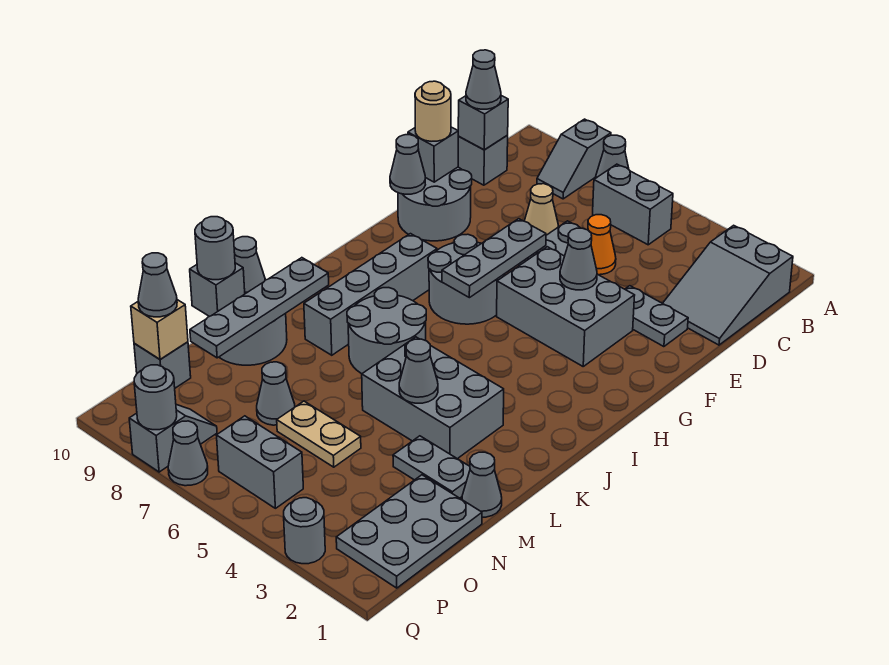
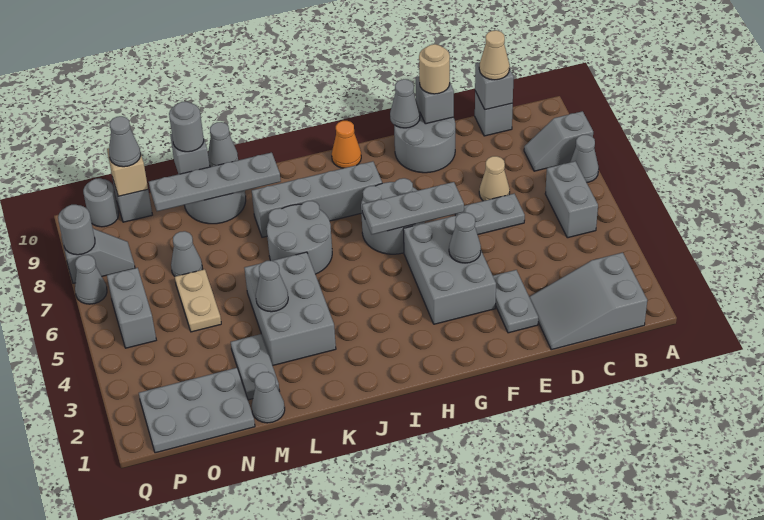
grey 1x1 cone [466,50,501,109] -> tan 1x1 cone [479,30,510,80]
orange 1x1 cone [588,215,616,275] -> orange 1x1 cone moved to [332,121,361,168]
grey 1x1 round brick [284,498,325,564] -> grey 1x1 round brick moved to [83,178,119,227]

